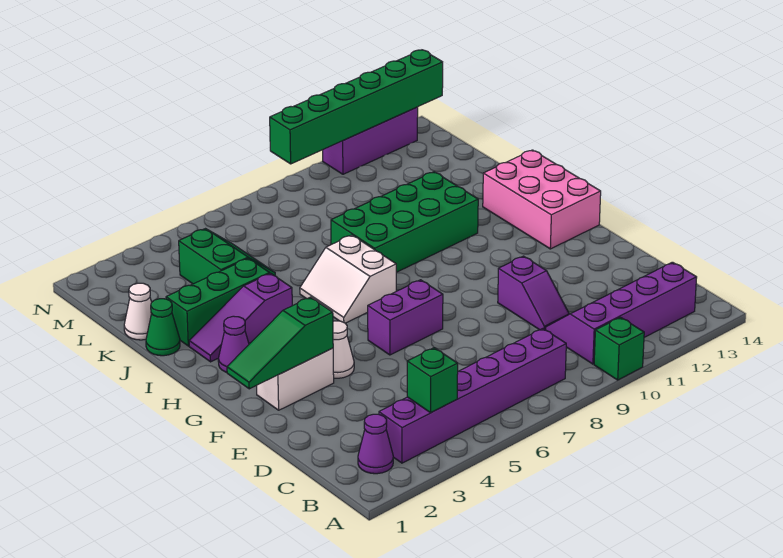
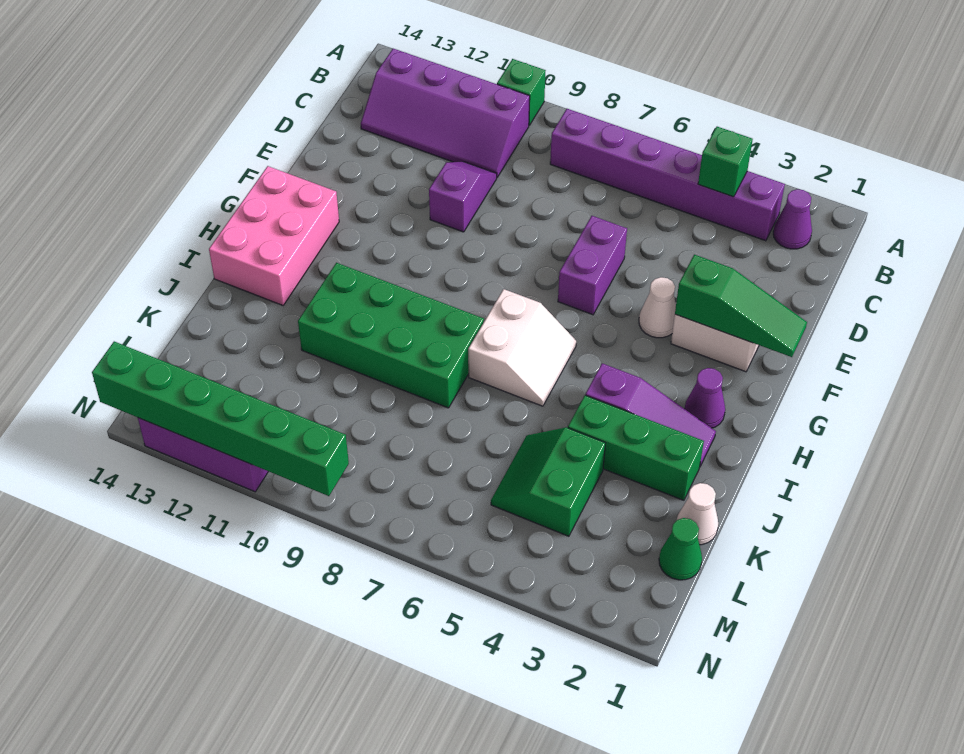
purple 1x2 brick [368,280,443,355] -> purple 1x2 brick turned to [558,216,627,315]
green 1x1 cone [146,299,180,356] -> green 1x1 cone moved to [659,518,702,580]

